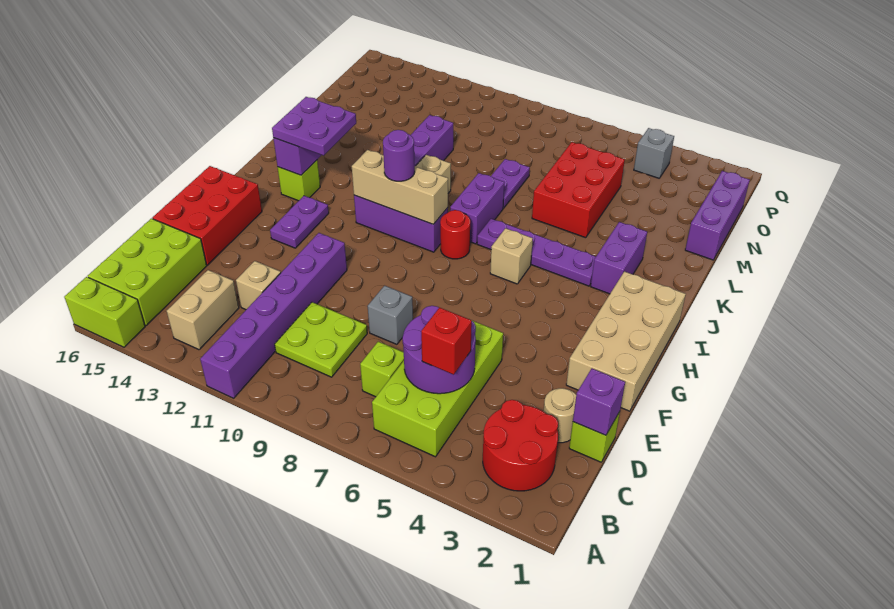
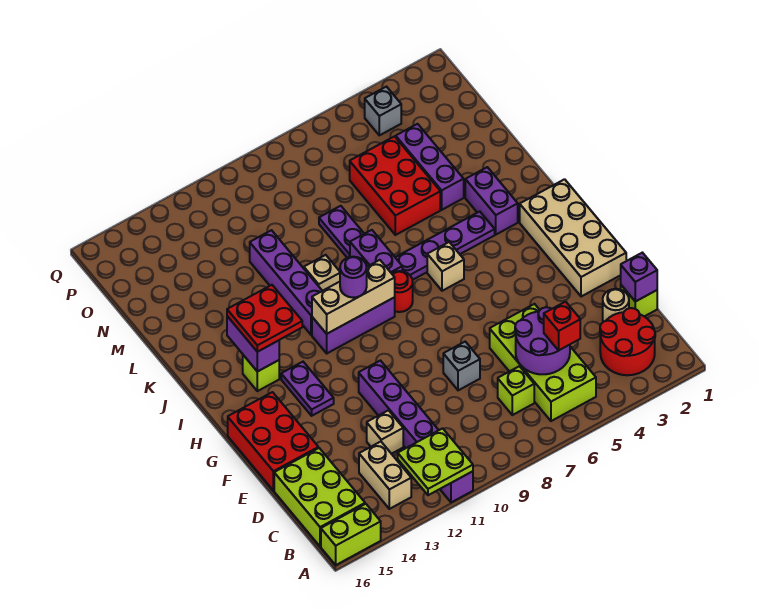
lime 2x2 plate [275,302,367,377] -> lime 2x2 plate moved to [398,428,473,495]
purple 2x2 plate [272,97,356,156] -> red 2x2 plate [227,285,302,352]
purple 1x3 brick [685,171,750,260] -> purple 1x3 brick moved to [396,124,464,210]

